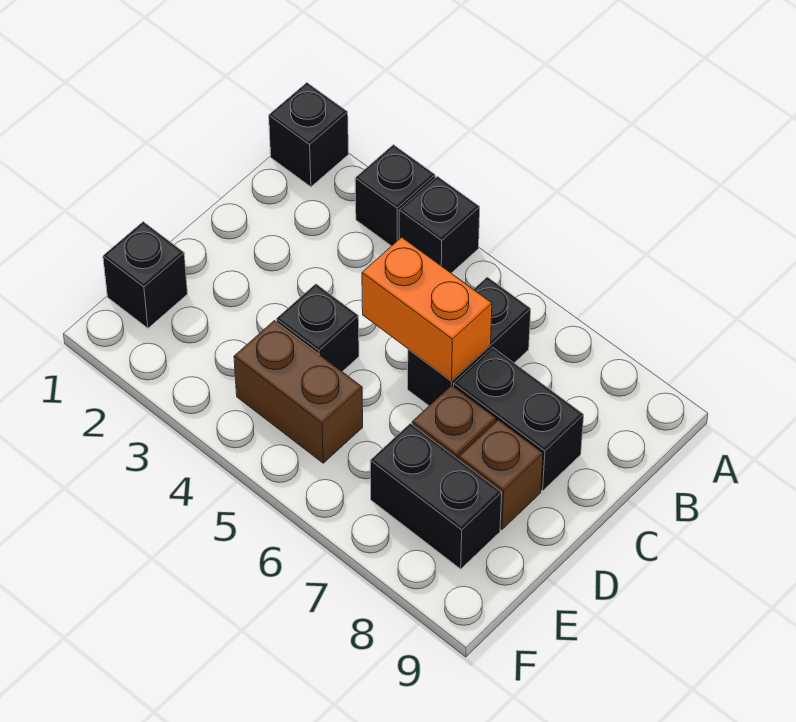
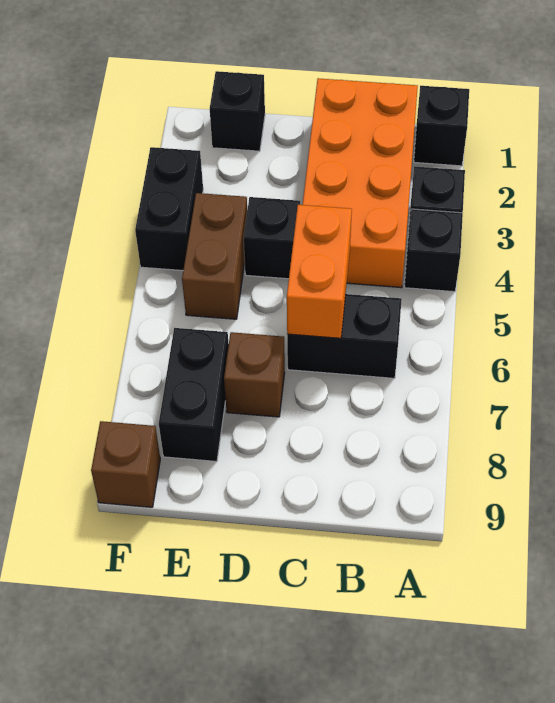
none -> orange 2x4 brick [303,78,418,288]
black 1x2 brick [454,347,584,491] -> black 1x2 brick moved to [135,147,203,271]
brown 1x1 brick [459,420,543,530] -> brown 1x1 brick moved to [91,421,160,507]

